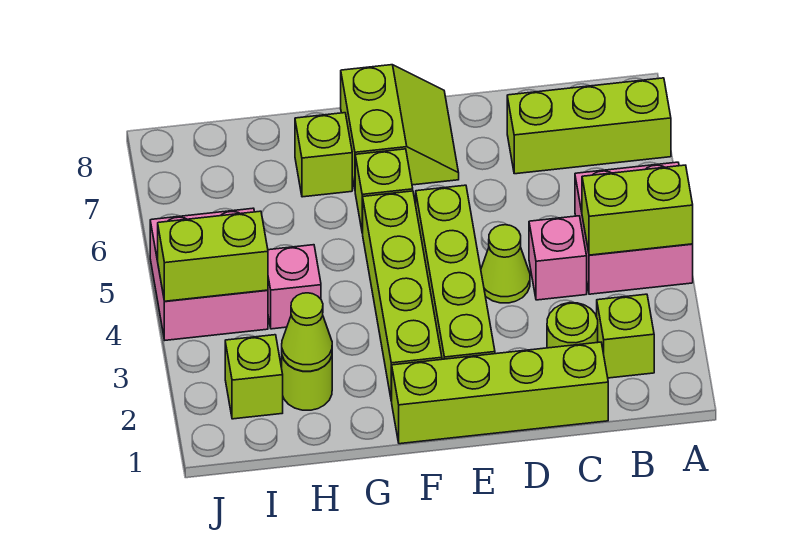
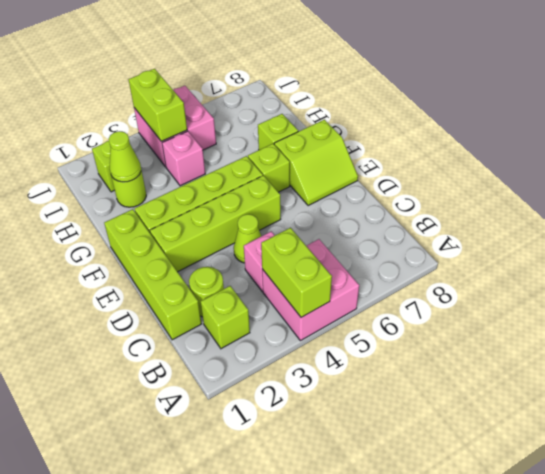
lime 1x3 brick [507,78,671,174] -> none

